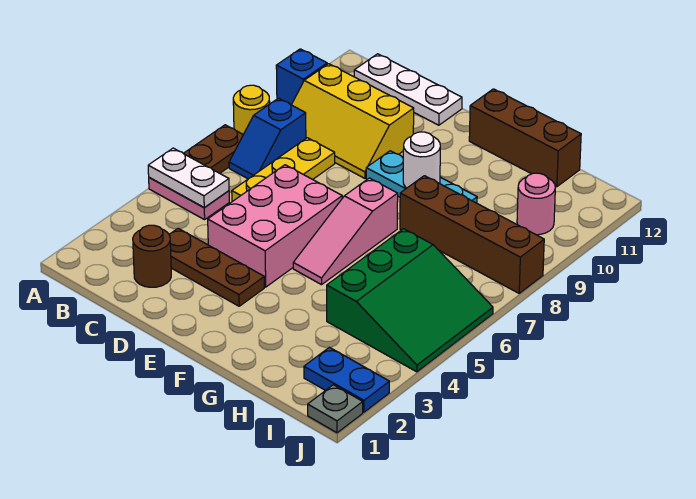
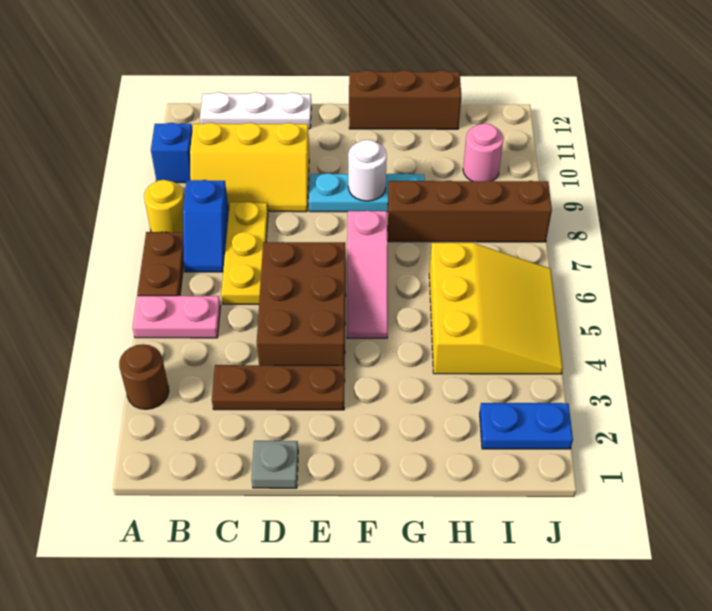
white 1x2 plate [148,148,229,208] -> none
brown 1x1 round brick [133,225,171,287] -> brown 1x1 round brick moved to [119,344,169,409]
pink 2x3 brick [208,165,342,287] -> brown 2x3 brick [257,242,346,368]
green 3x3 slope [327,229,493,372] -> yellow 3x3 slope [429,243,563,374]
grey 1x1 plate [308,385,363,433] -> grey 1x1 plate moved to [252,441,298,488]

